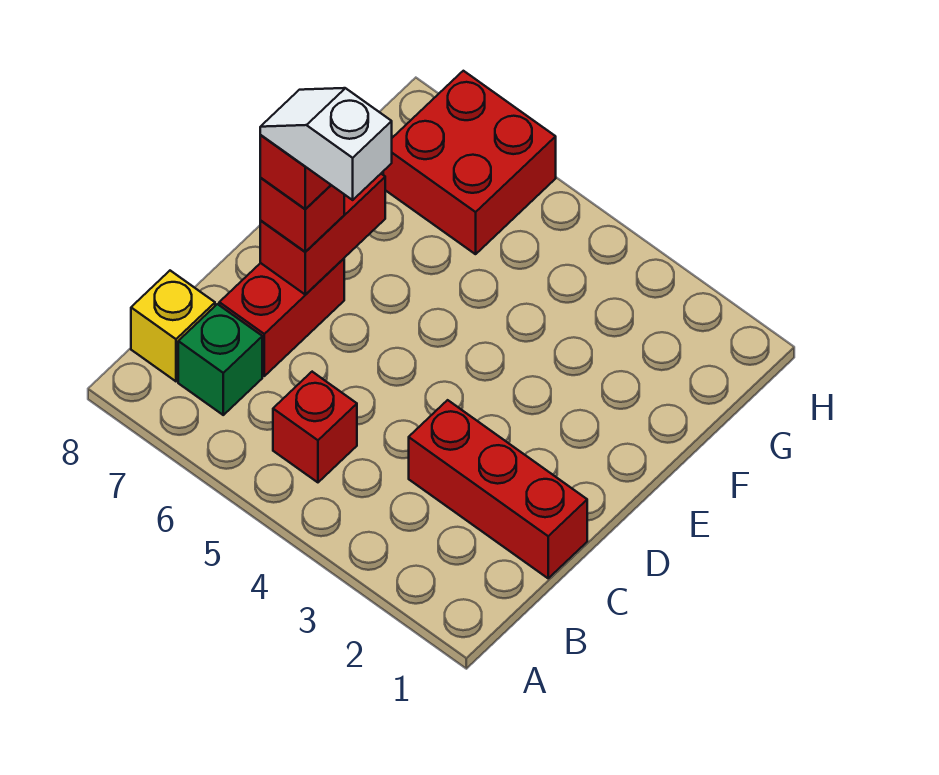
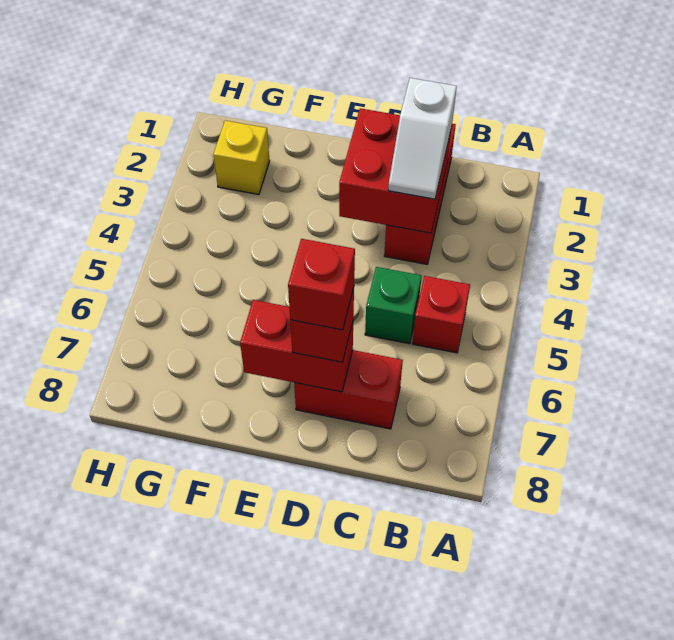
green 1x1 brick [178,304,262,415] -> green 1x1 brick moved to [365,267,422,344]
yellow 1x1 brick [131,271,215,381] -> yellow 1x1 brick moved to [213,121,270,195]
white 1x2 slope [260,88,392,200] -> white 1x2 slope moved to [388,78,457,199]
red 2x2 brick [383,71,556,254] -> red 2x2 brick moved to [339,108,452,233]

